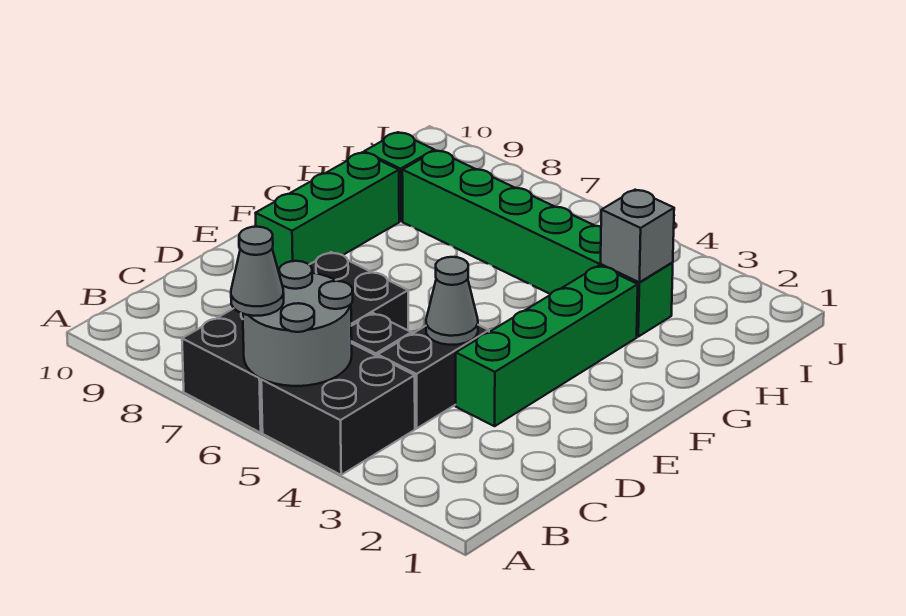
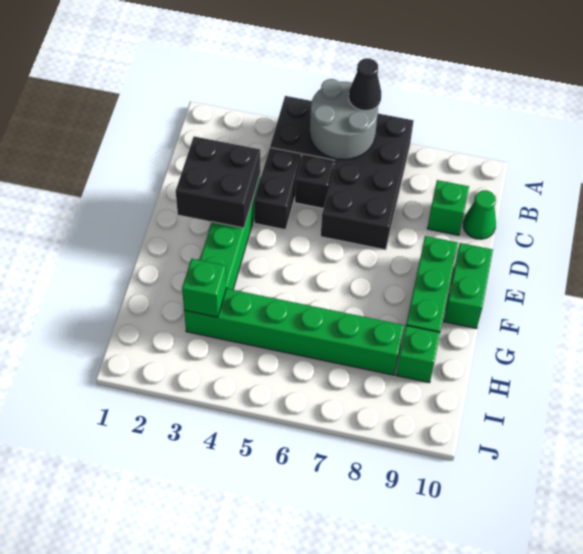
grey 1x1 cone [231,227,284,316] -> black 1x1 cone [349,58,381,111]
none -> green 1x1 brick [427,180,469,235]
none -> green 1x1 cone [463,190,496,239]
none -> black 2x2 brick [176,136,260,228]
grey 1x1 cone [426,257,478,345] -> none
none -> green 1x2 brick [444,243,493,329]
grey 1x1 brick [601,190,674,282] -> green 1x1 brick [182,259,226,317]

